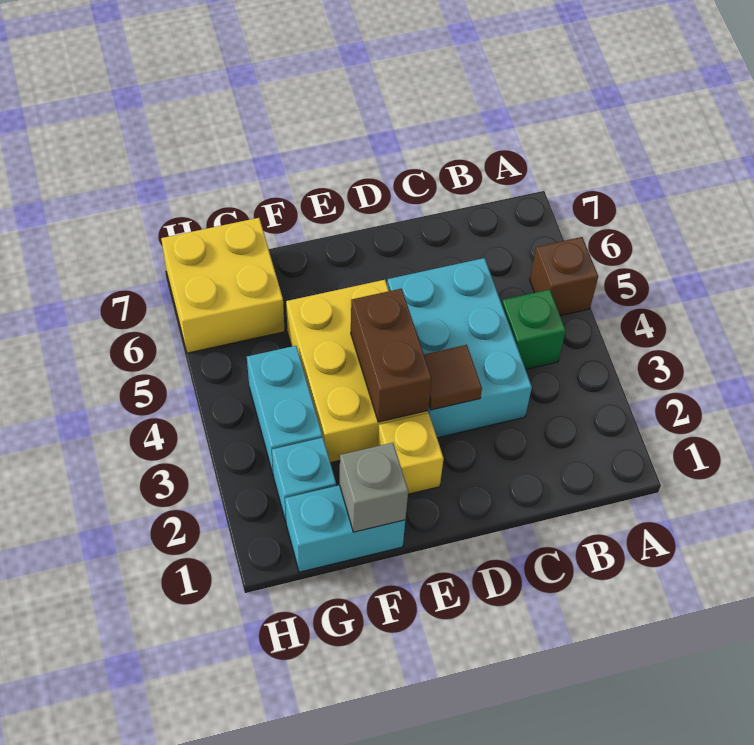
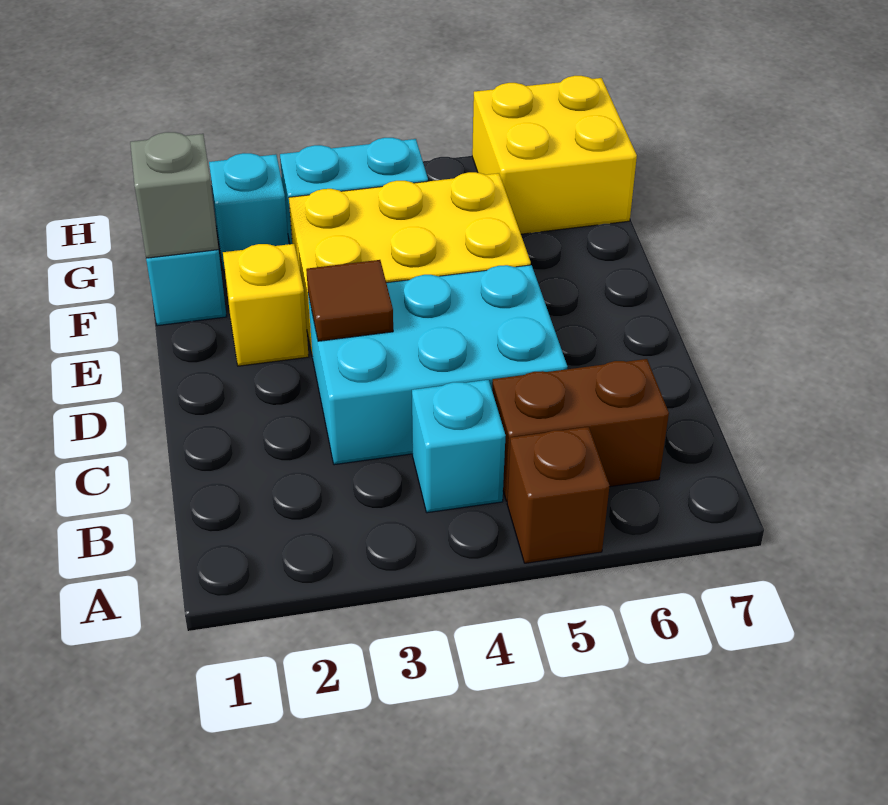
green 1x1 brick [502,289,566,369] -> cyan 1x1 brick [412,380,506,513]
brown 1x2 brick [351,289,432,422] -> brown 1x2 brick moved to [492,359,669,501]

